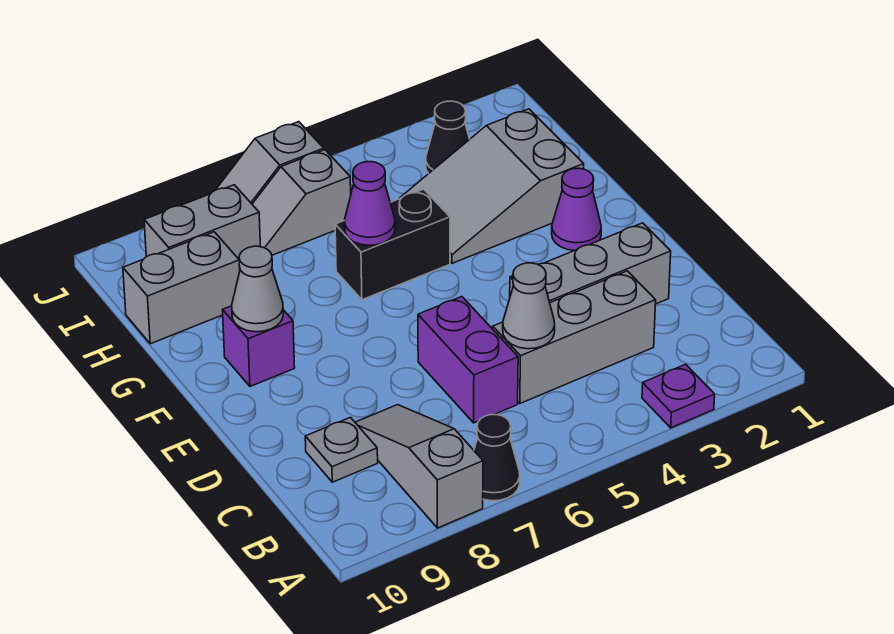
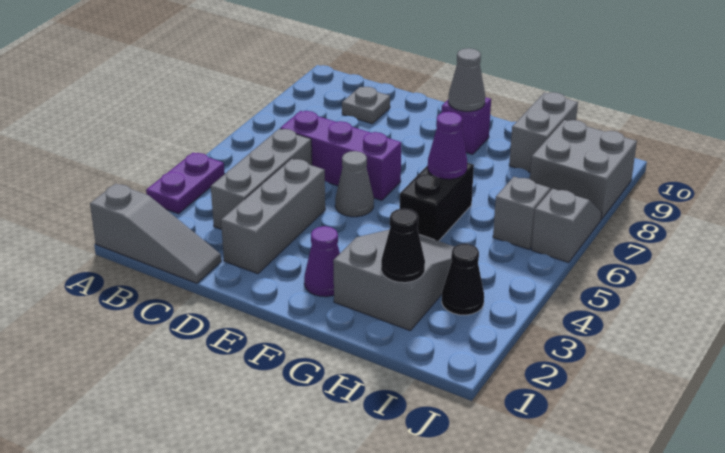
purple 1x1 plate [642,364,715,428] -> purple 1x2 plate [146,152,224,214]
black 1x1 cone [474,415,520,501] -> black 1x1 cone moved to [381,208,425,283]
grey 1x3 slope [355,405,483,528] -> grey 1x3 slope moved to [90,184,221,283]
grey 1x1 cone [503,263,555,349] -> grey 1x1 cone moved to [335,151,374,217]
purple 1x2 brick [418,297,518,423] -> purple 1x3 brick [280,111,401,200]
grey 1x2 brick [144,185,260,259] -> grey 2x2 brick [530,120,637,219]

